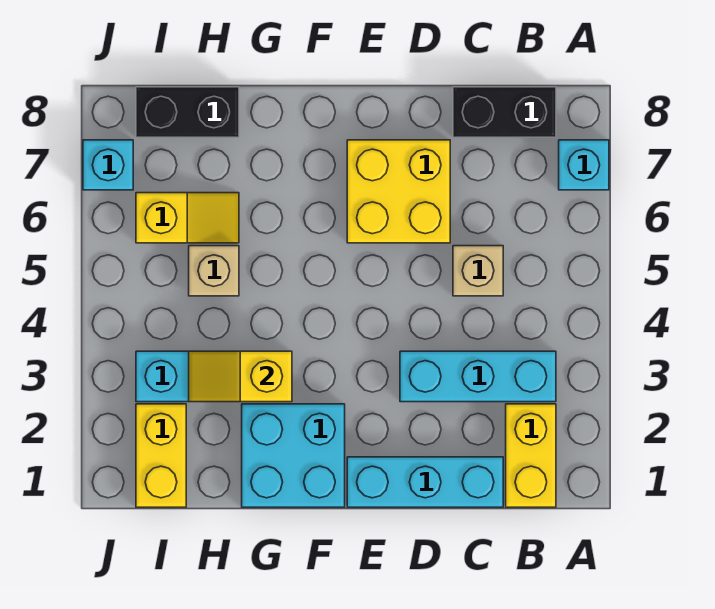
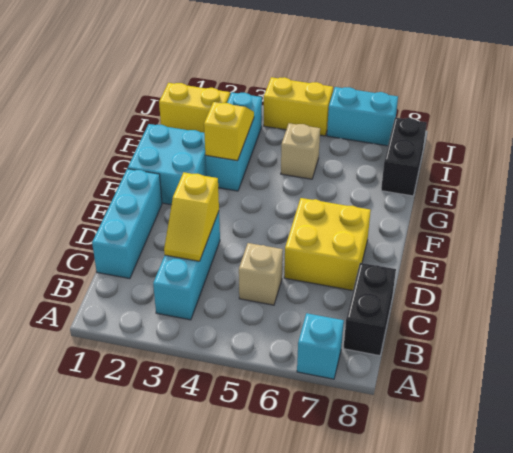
yellow 1x2 brick [506,404,556,507] -> yellow 1x2 brick moved to [264,77,333,136]
yellow 1x2 slope [136,193,239,243] -> yellow 1x2 slope moved to [164,172,219,261]
cyan 1x1 brick [83,140,133,190] -> cyan 1x2 brick [327,87,398,146]

